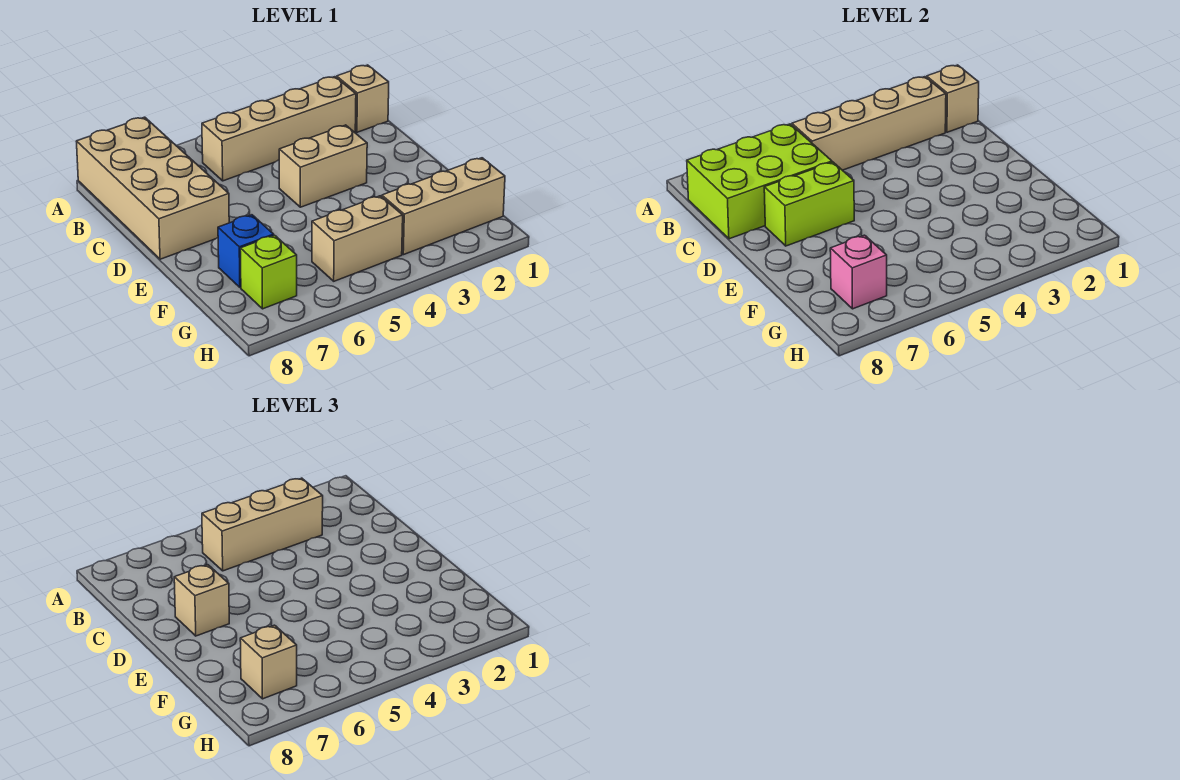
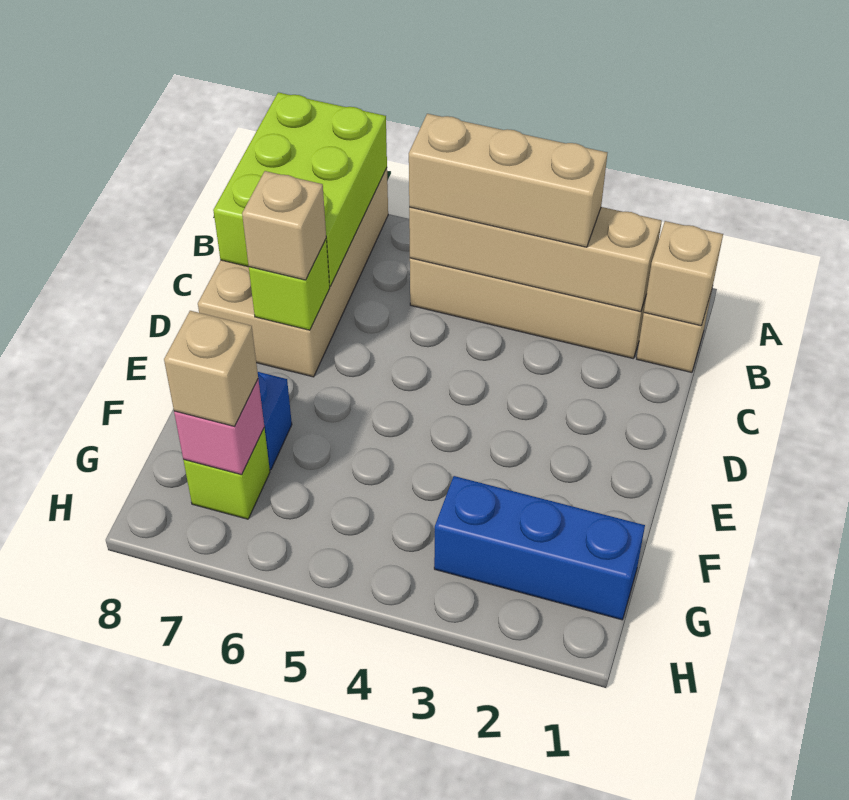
lime 2x3 brick [687,124,832,239] -> lime 2x3 brick turned to [213,92,387,286]
tan 1x2 brick [279,125,367,207] -> none
lime 1x2 brick [764,162,854,246] -> lime 1x1 brick [249,240,330,330]
tan 1x3 brick [382,158,505,255] -> blue 1x3 brick [434,476,645,620]
tan 1x2 brick [312,196,403,281] -> none

